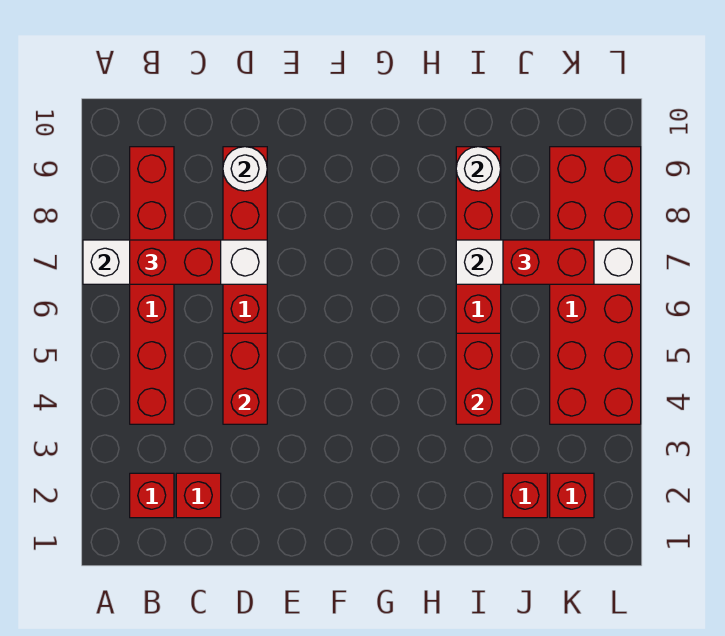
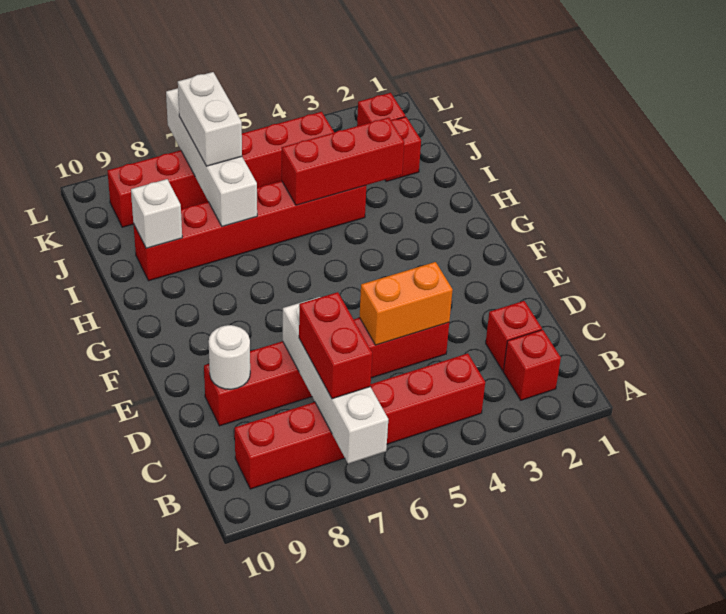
red 1x2 brick [223,333,267,424] -> orange 1x2 brick [360,262,453,345]
red 1x2 brick [456,333,501,424] -> red 1x3 brick [282,117,404,205]
white 1x1 round brick [456,147,501,191] -> white 1x1 brick [131,179,182,248]
red 1x2 brick [503,240,594,284] -> white 1x2 brick [178,72,242,166]
red 2x6 brick [550,147,641,424] -> red 1x6 brick [107,112,334,227]

